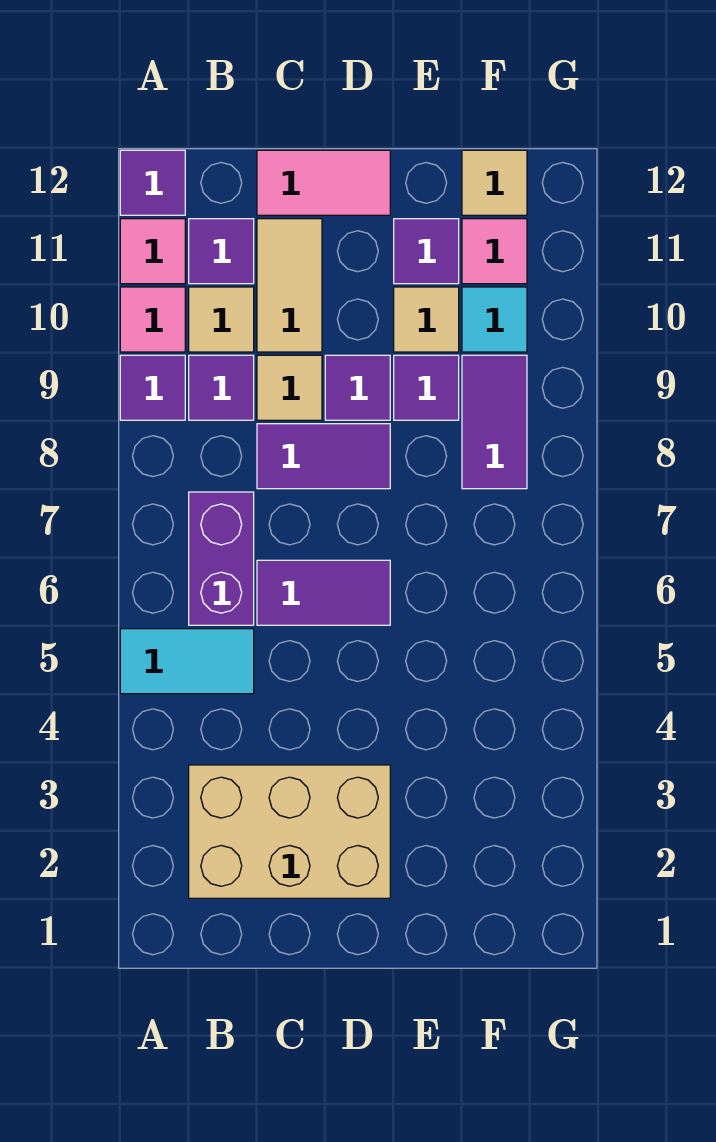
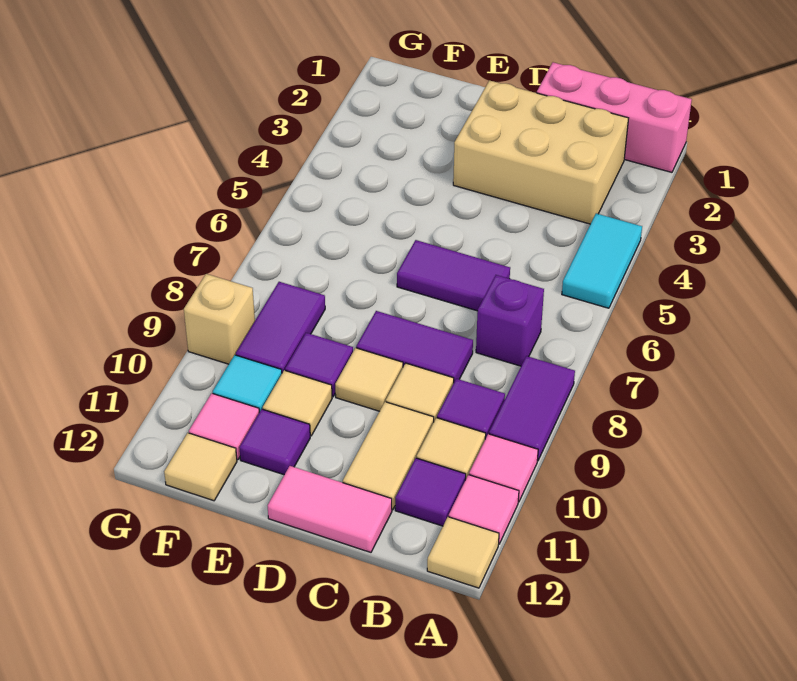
none -> pink 1x3 brick [537,62,692,172]
cyan 1x2 tile [120,629,254,694] -> cyan 1x2 tile turned to [562,213,642,308]
purple 1x1 tile [120,355,185,420] -> purple 1x2 tile [489,356,575,461]
purple 1x1 tile [120,150,185,215] -> tan 1x1 tile [427,517,499,588]
purple 1x2 brick [189,492,254,625] -> purple 1x1 brick [476,275,544,366]
purple 1x1 tile [325,355,390,420] -> tan 1x1 tile [335,348,403,411]
none -> tan 1x1 brick [184,274,255,364]

